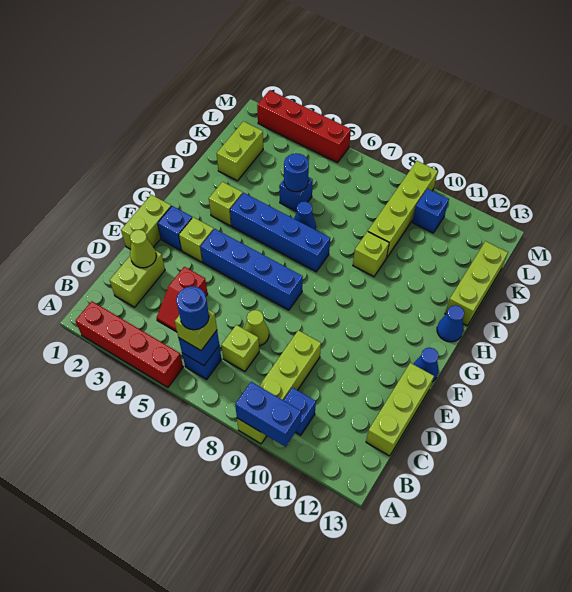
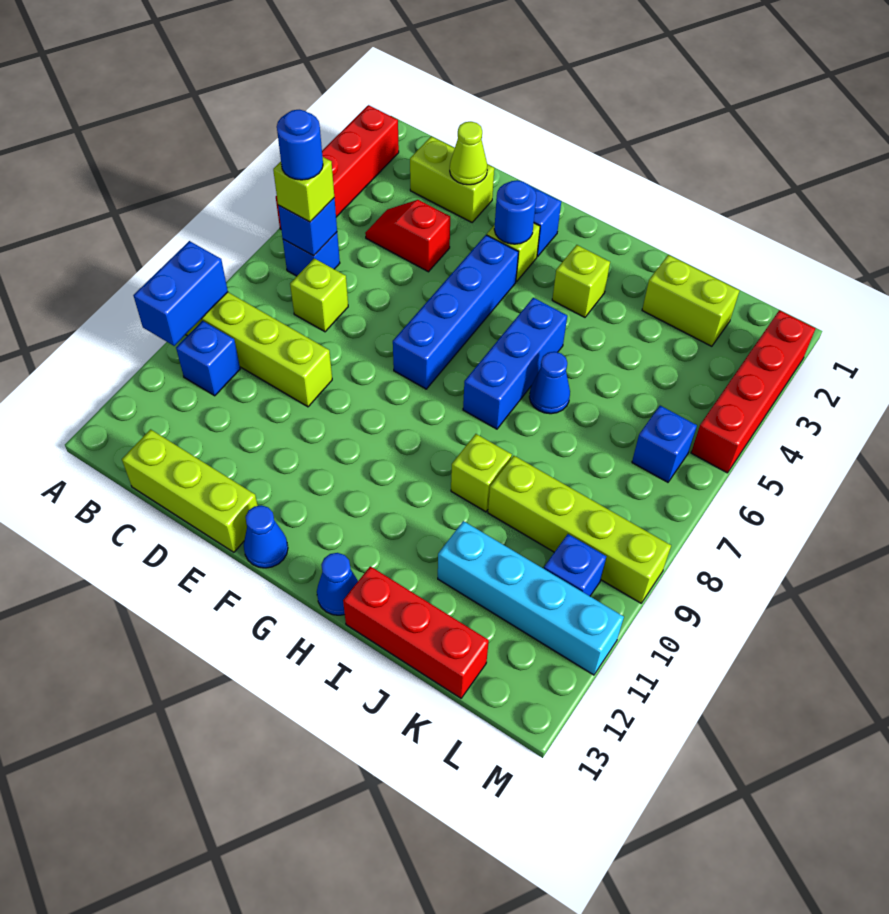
lime 1x1 cone [244,310,269,346] -> none
lime 1x2 brick [121,195,171,249] -> none
blue 1x4 brick [230,193,330,272] -> blue 1x3 brick [463,298,567,429]
lime 1x3 brick [445,241,508,326] -> red 1x3 brick [343,566,489,698]
blue 1x1 brick [279,177,313,212] -> blue 1x1 brick moved to [632,406,697,482]
blue 1x1 round brick [284,153,309,192] -> blue 1x1 round brick moved to [494,180,536,244]
none -> cyan 1x4 brick [438,521,624,675]

